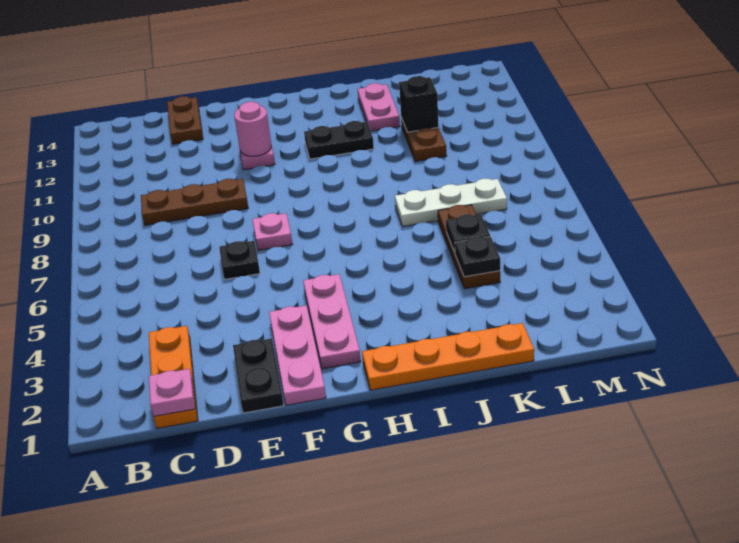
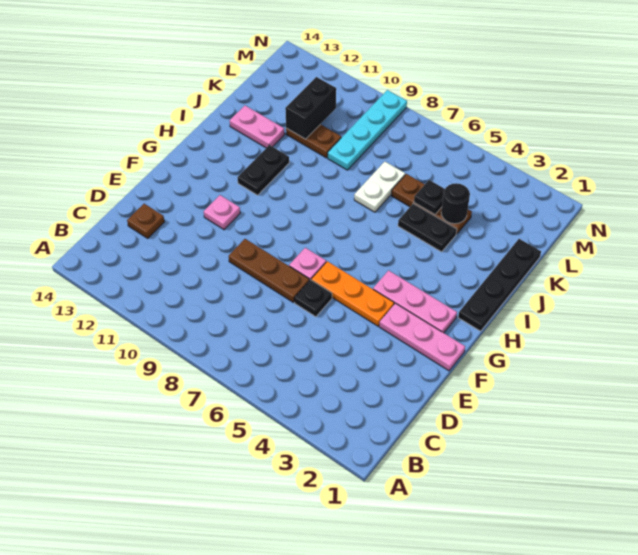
orange 1x3 plate [149,326,198,428] -> orange 1x3 plate moved to [311,261,394,326]
pink 1x1 plate [149,369,195,416] -> none
brown 1x3 plate [141,179,248,225] -> brown 1x3 plate turned to [229,239,309,302]
brown 1x2 plate [167,96,203,144] -> brown 1x1 plate [127,204,164,238]
black 1x2 plate [233,338,284,413] -> black 1x2 plate moved to [398,204,457,252]
pink 1x1 round brick [234,102,271,156] -> none
orange 1x4 plate [362,323,534,390] -> black 1x4 plate [458,239,541,331]
white 1x3 plate [395,179,507,226] -> white 1x2 plate [354,162,405,212]
black 1x1 plate [455,236,500,277] -> black 1x1 round brick [441,183,470,224]
none -> cyan 1x4 plate [328,90,407,170]
black 1x1 brick [399,76,439,132] -> black 1x2 brick [285,77,336,139]

